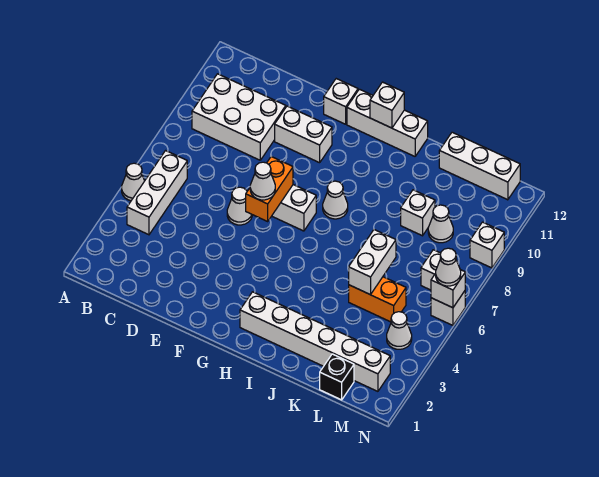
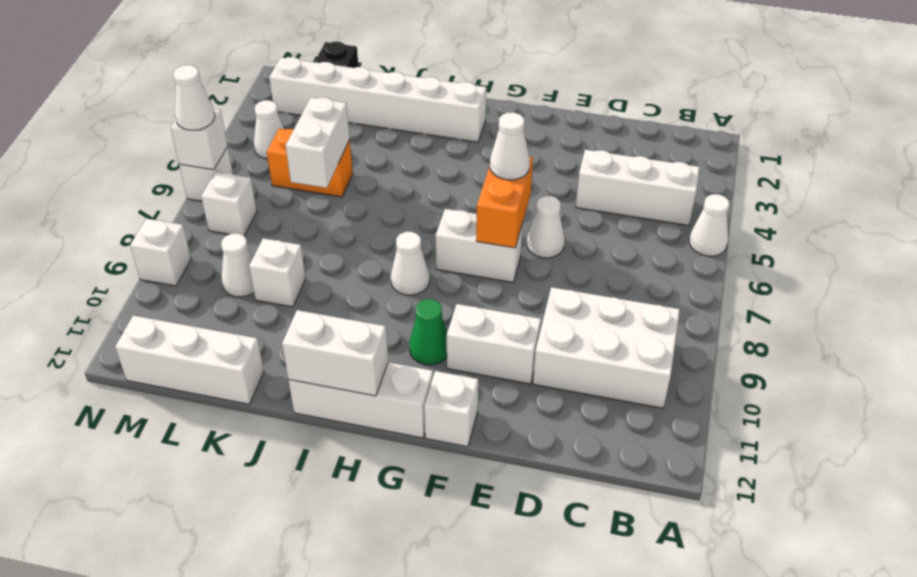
white 1x3 brick [127,151,187,235] -> white 1x3 brick turned to [576,150,700,226]
none -> green 1x1 cone [409,299,447,365]
white 1x1 brick [370,82,404,128] -> white 1x2 brick [282,310,388,396]

